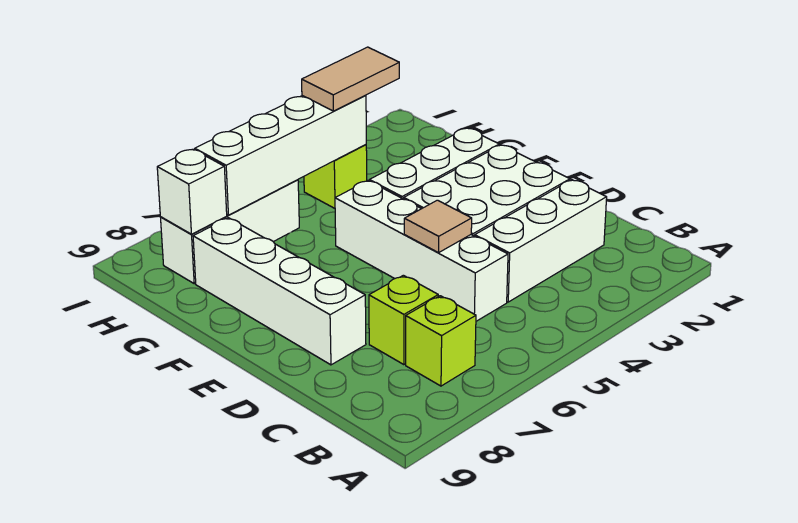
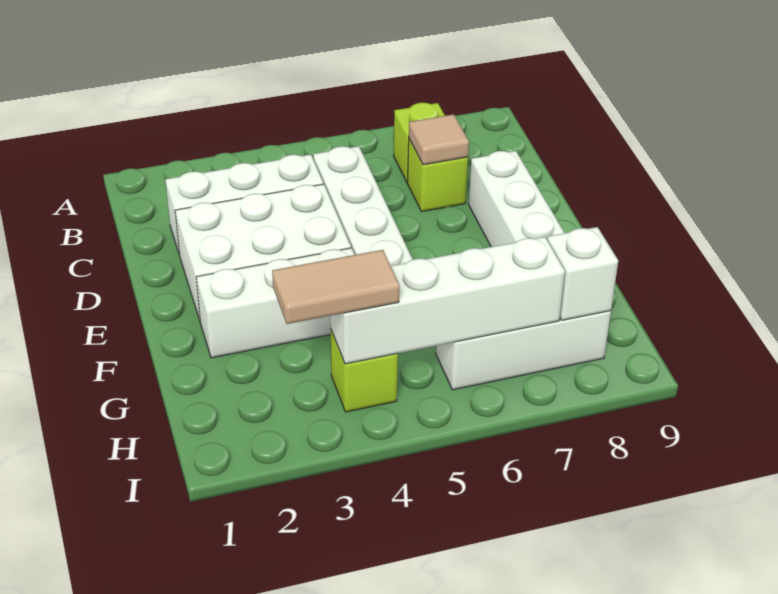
tan 1x1 tile [404,200,472,253] -> tan 1x1 tile moved to [409,114,469,165]

